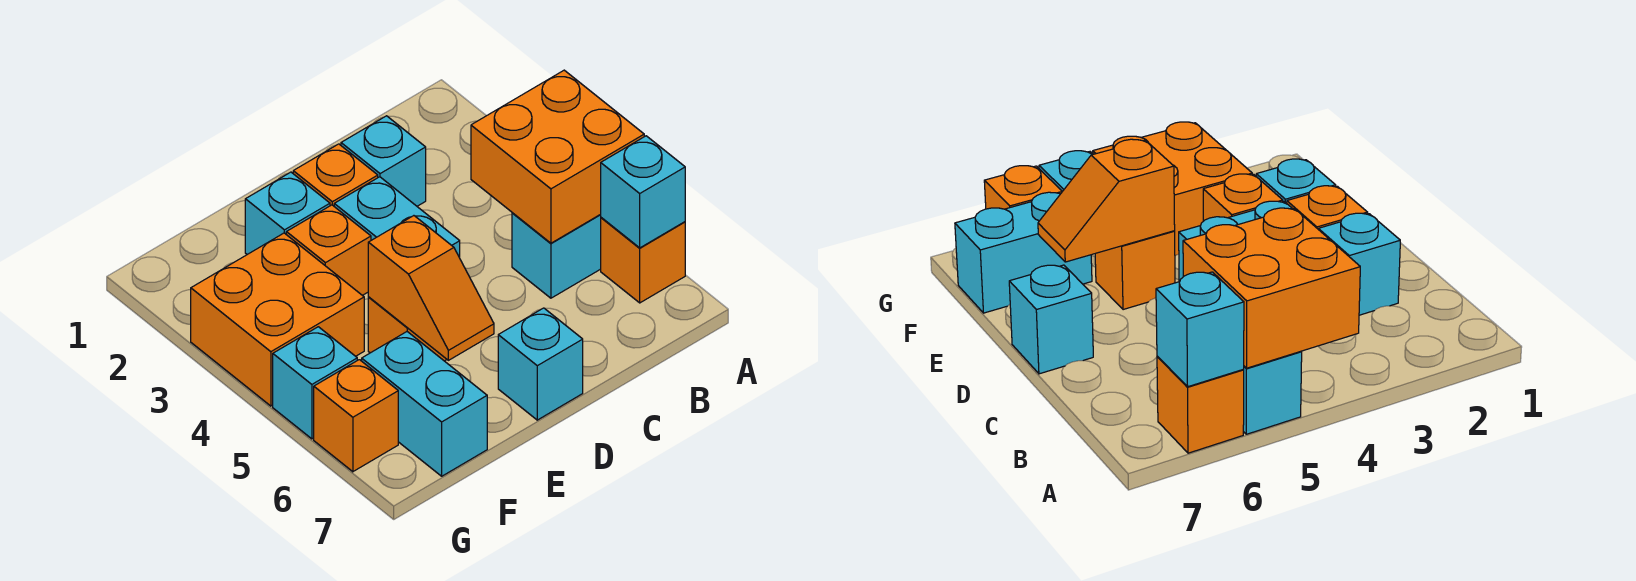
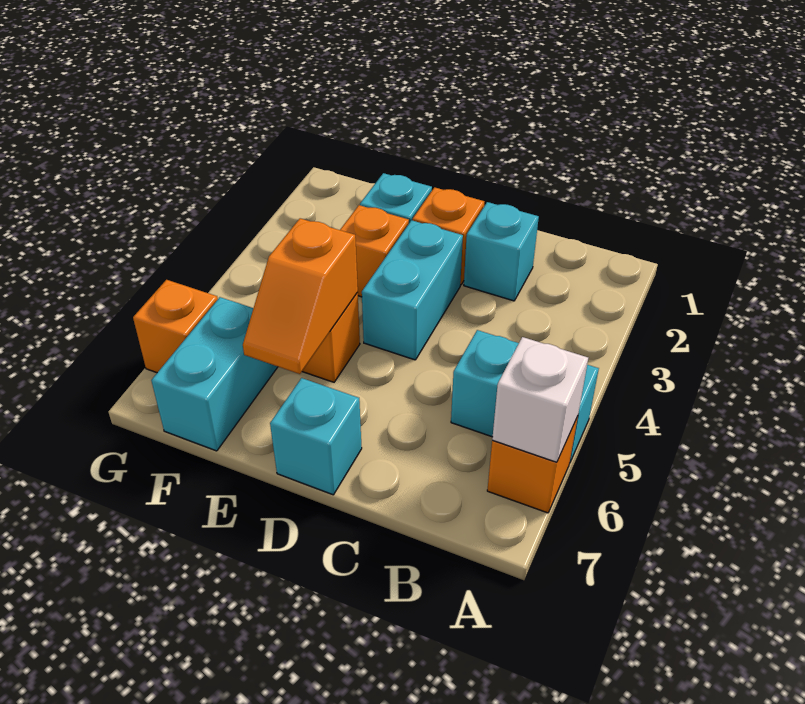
orange 2x2 brick [471,70,644,243] -> none
cyan 1x1 brick [601,136,685,248] -> white 1x1 brick [492,337,588,462]
orange 2x2 brick [191,233,364,406] -> none
cyan 1x1 brick [273,327,357,439] -> none

